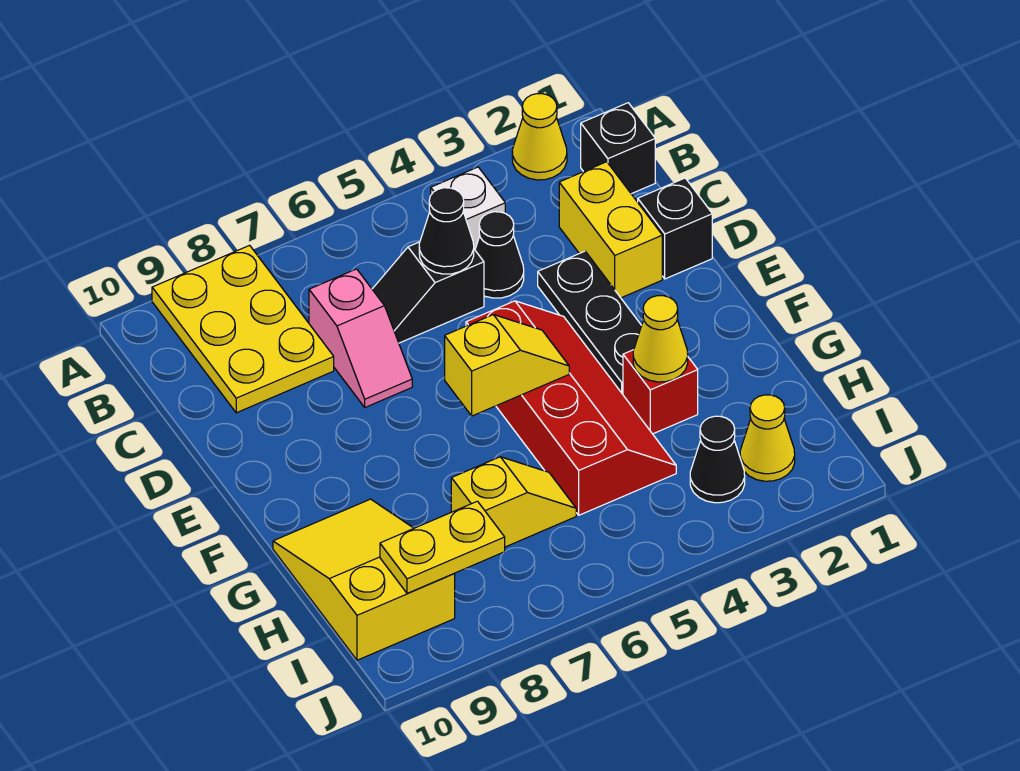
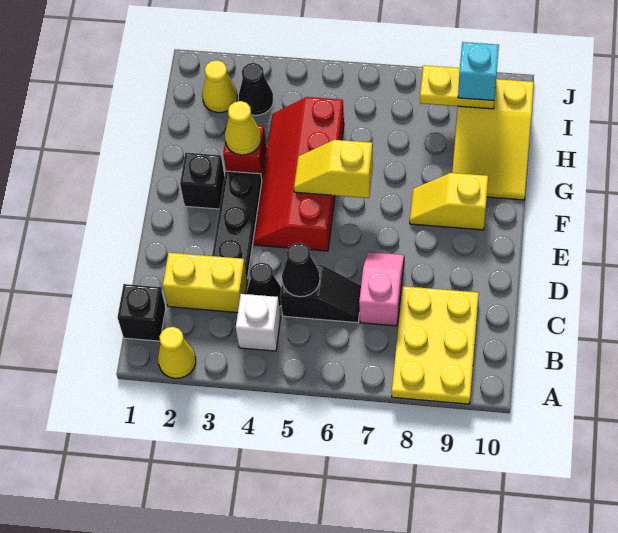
yellow 1x2 brick [559,162,662,298] -> yellow 1x2 brick turned to [163,253,247,313]
black 1x1 brick [638,178,712,279] -> black 1x1 brick moved to [180,153,225,209]
yellow 1x2 slope [451,457,576,547] -> yellow 1x2 slope moved to [410,173,488,230]
none -> cyan 1x1 brick [458,42,499,101]

